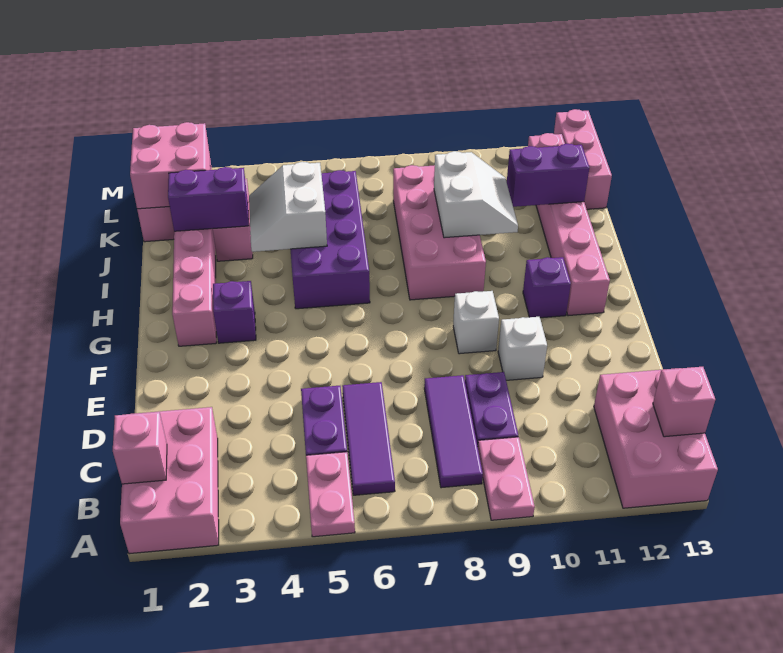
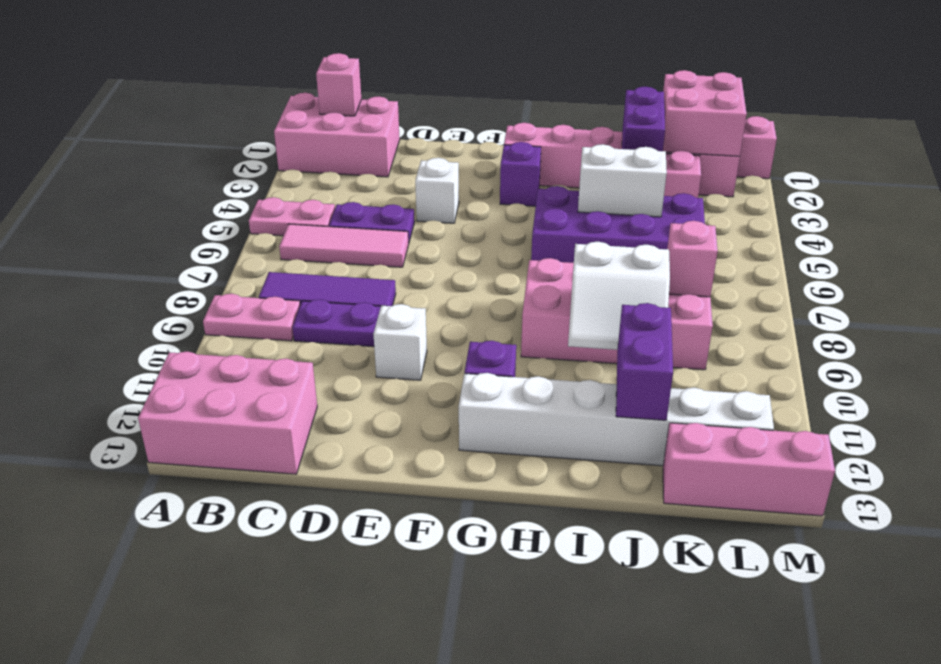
purple 1x3 tile [343,382,395,495] -> pink 1x3 tile [279,224,409,267]
pink 1x1 brick [653,367,715,437] -> pink 1x1 brick moved to [667,221,718,297]
white 1x1 brick [453,291,499,354] -> white 1x1 brick moved to [415,158,459,223]
pink 1x6 brick [528,133,610,316] -> white 1x6 brick [459,373,774,466]

